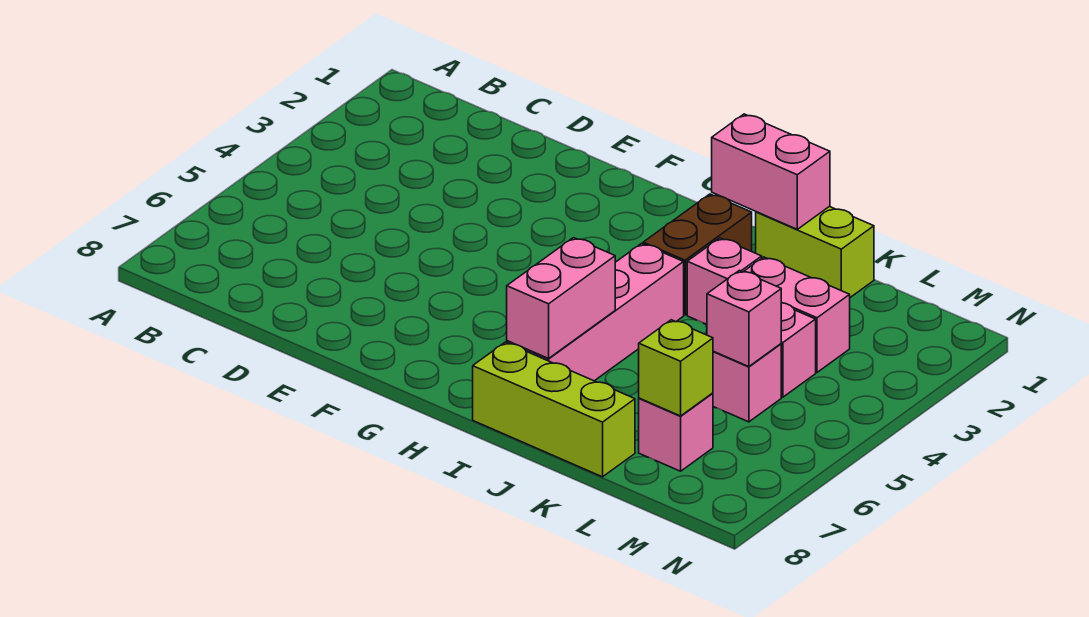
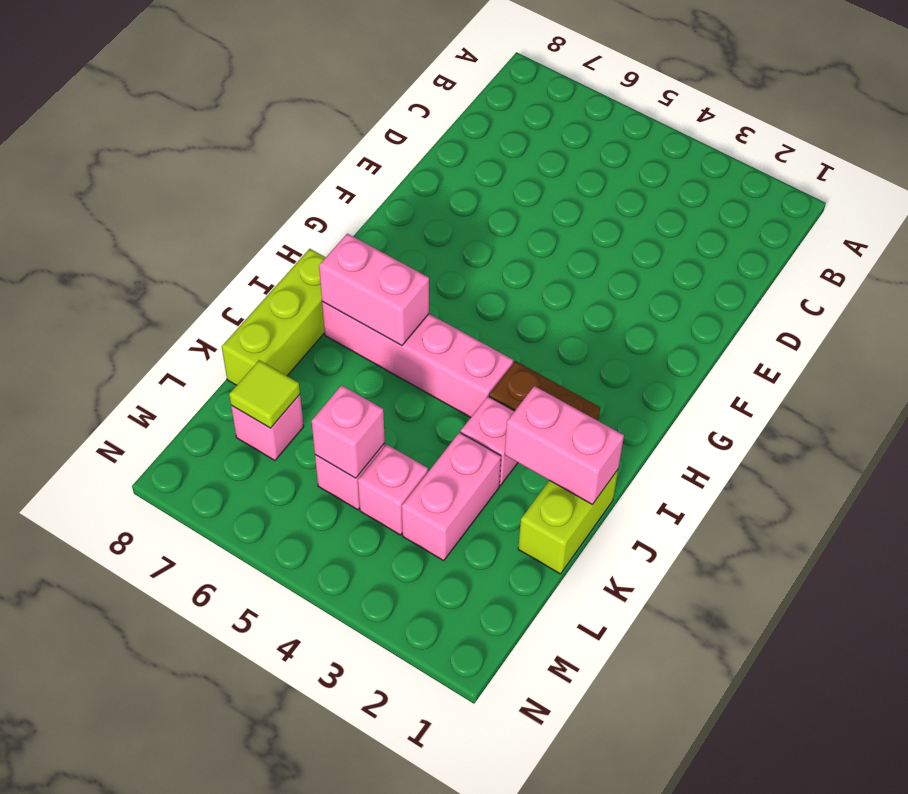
pink 1x2 brick [712,114,830,229] -> pink 1x2 brick turned to [505,386,624,505]
lime 1x1 brick [639,320,713,416] -> lime 1x1 tile [229,360,300,428]

